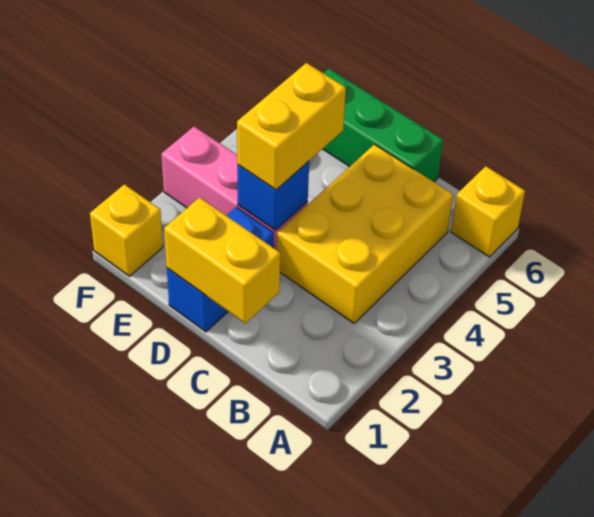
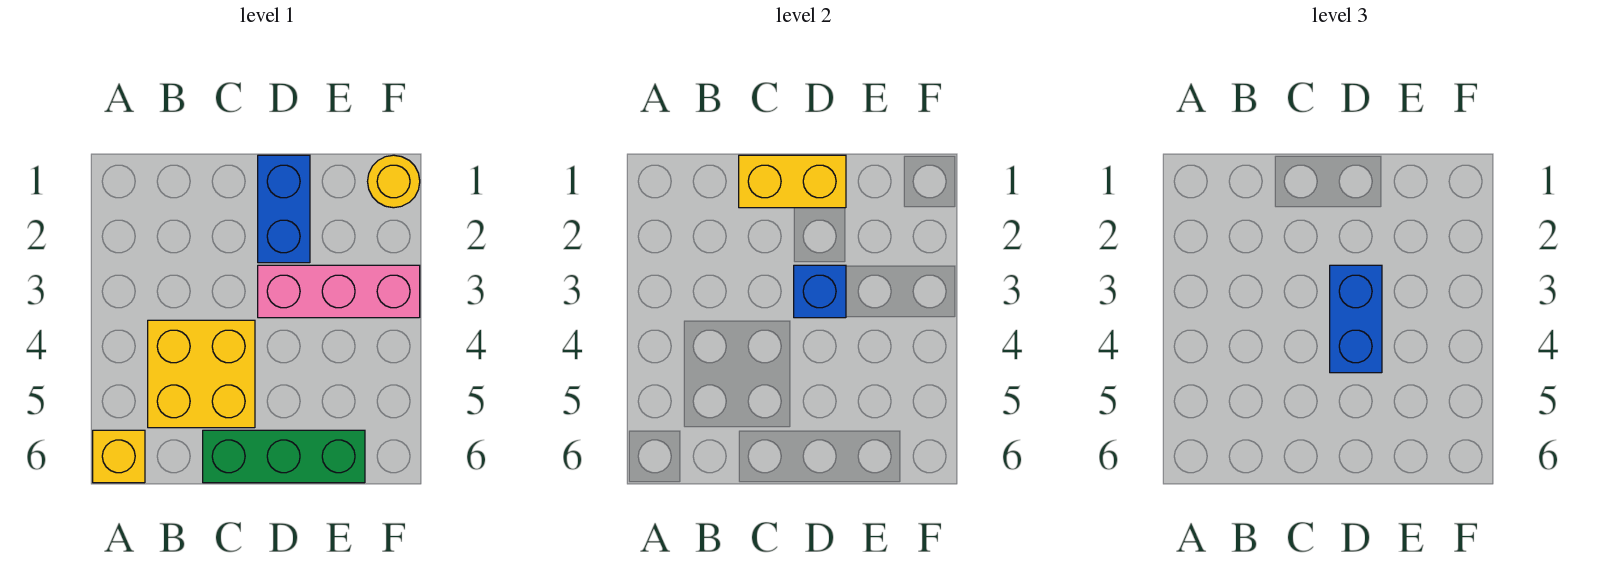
yellow 2x3 brick [277,145,453,323] -> yellow 2x2 brick [148,320,255,428]
yellow 1x2 brick [237,63,346,190] -> blue 1x2 brick [1330,265,1382,373]
yellow 1x1 brick [90,184,163,276] -> yellow 1x1 round brick [368,155,420,208]

